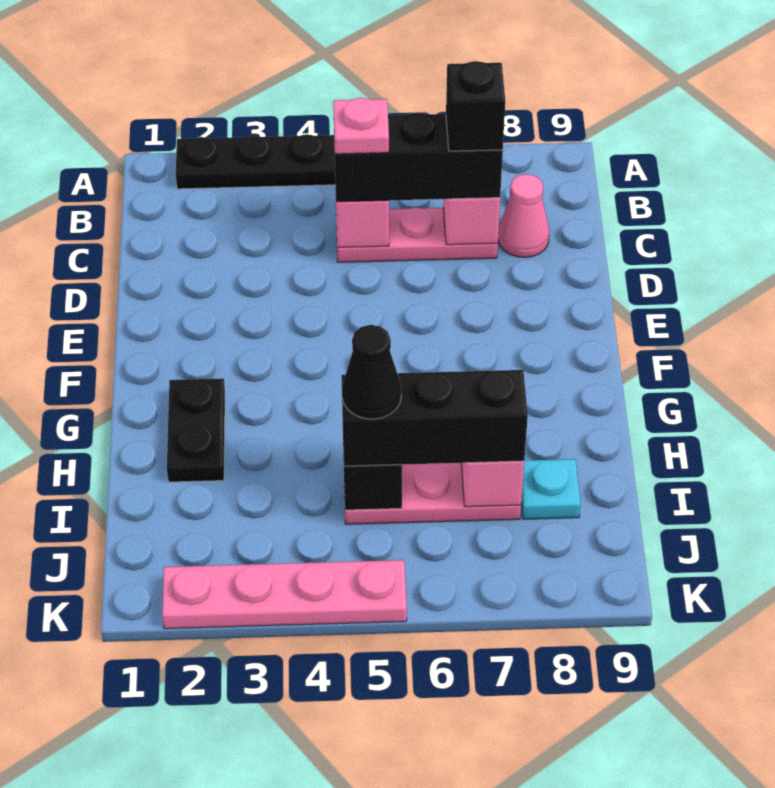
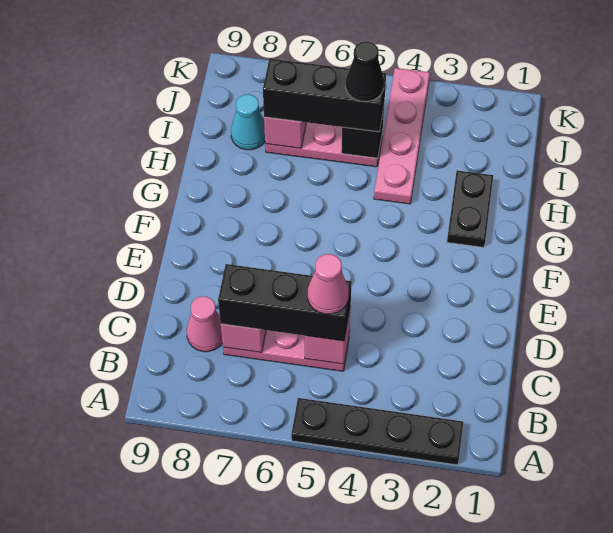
pink 1x1 plate [333,98,389,154] -> pink 1x1 cone [308,254,349,314]
black 1x1 brick [446,61,505,151] -> none
cyan 1x1 plate [521,459,581,519] -> cyan 1x1 cone [231,94,265,150]
pink 1x4 plate [162,560,407,629] -> pink 1x4 plate turned to [374,68,430,204]

